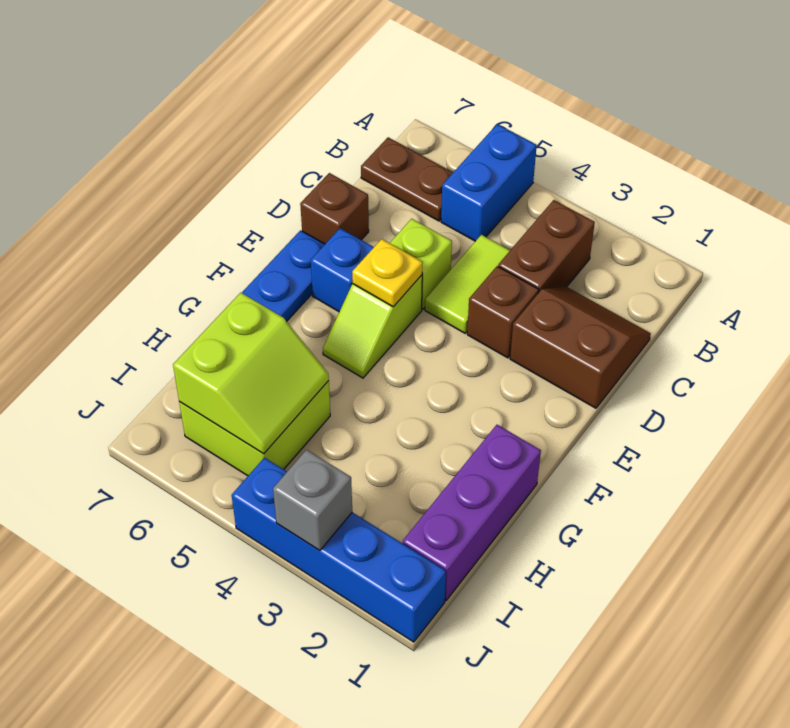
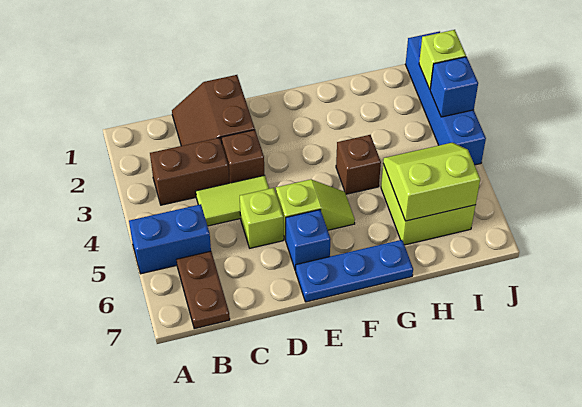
brown 1x1 brick [300,173,369,244] -> brown 1x1 brick moved to [336,135,381,194]
yellow 1x1 plate [352,239,423,307] -> none
purple 1x3 brick [403,425,541,600] -> none
none -> lime 1x1 brick [419,30,466,89]
grey 1x1 brick [273,450,352,551] -> blue 1x1 brick [430,57,478,117]

